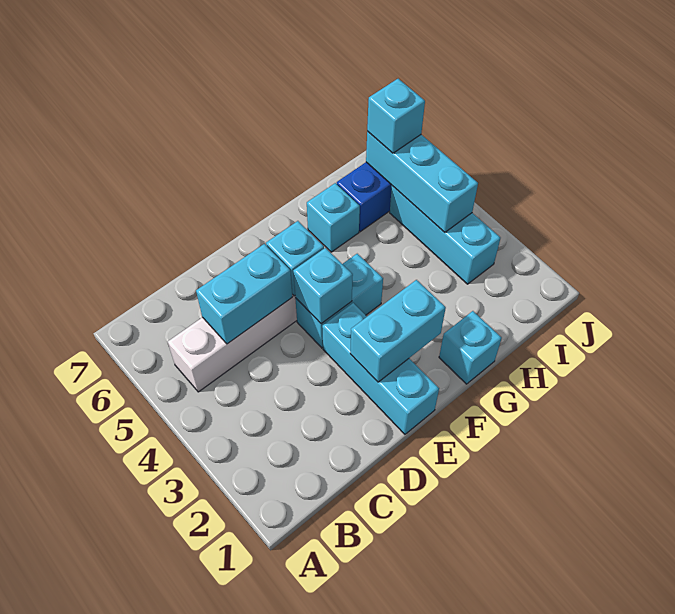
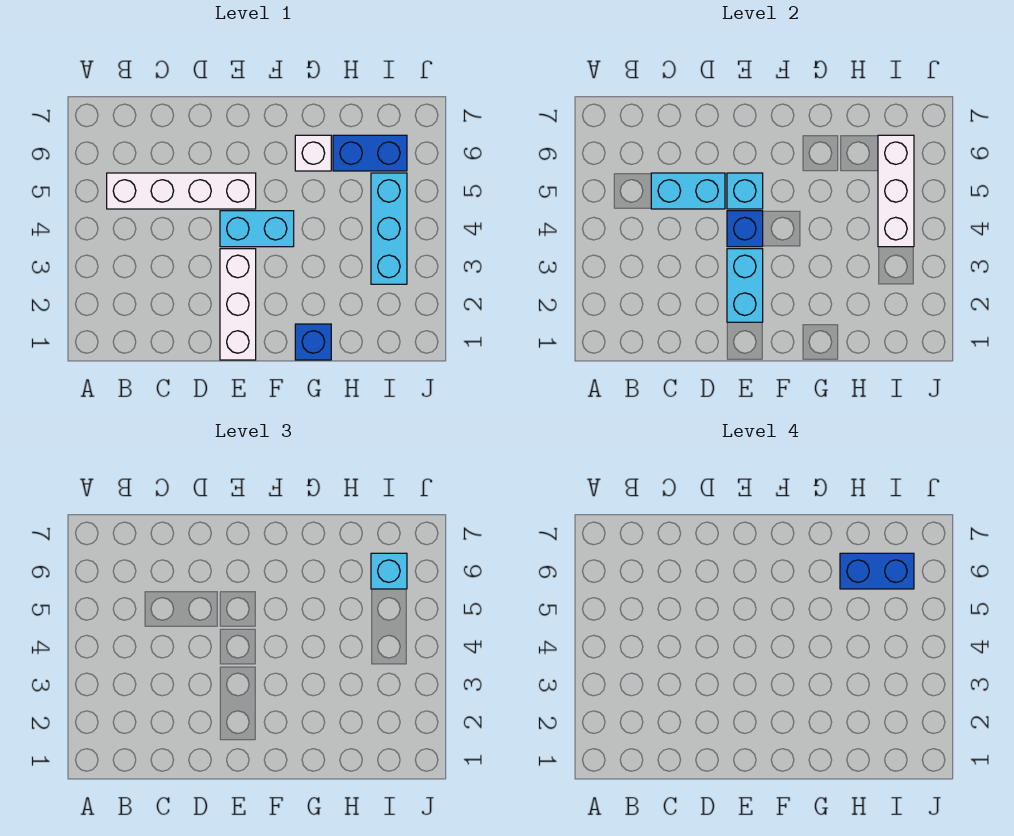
cyan 1x3 brick [322,303,439,434] -> white 1x3 brick [220,249,256,360]
cyan 1x2 brick [350,280,446,382] -> cyan 1x2 brick turned to [727,249,763,322]
cyan 1x1 brick [293,248,353,324] -> blue 1x1 brick [727,211,763,247]
cyan 1x1 brick [439,311,502,384] -> blue 1x1 brick [295,324,331,360]
cyan 1x1 brick [307,183,360,252] -> white 1x1 brick [295,135,331,171]
none -> blue 1x2 brick [840,553,914,589]
cyan 1x3 brick [366,131,478,232] -> white 1x3 brick [878,135,914,247]

